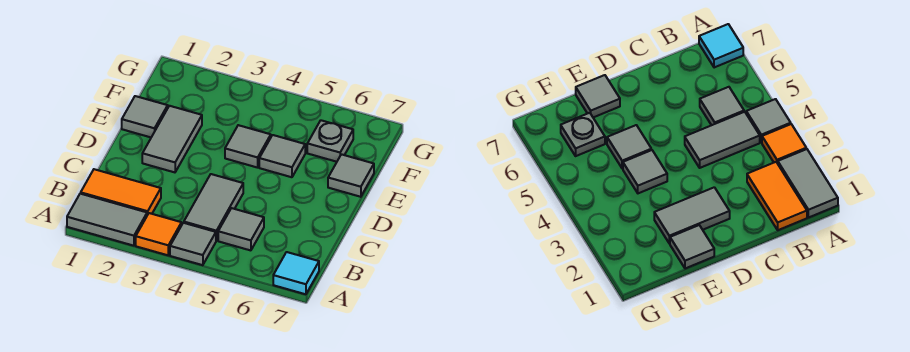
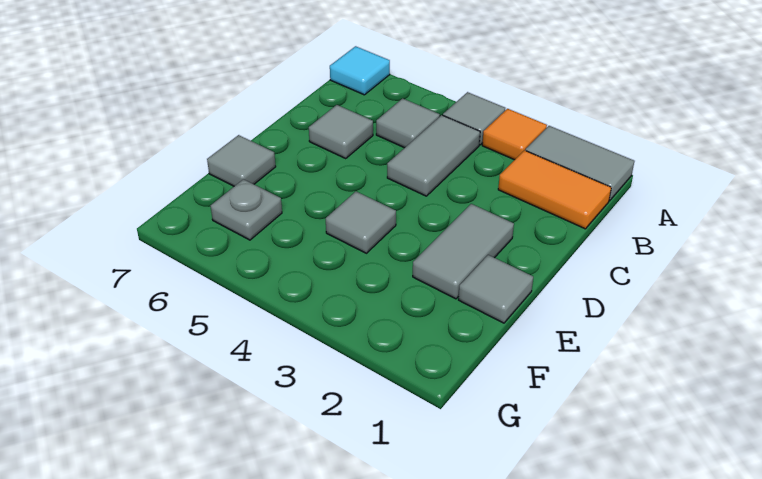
grey 1x1 tile [259,135,305,177] -> grey 1x1 tile moved to [309,105,373,158]

